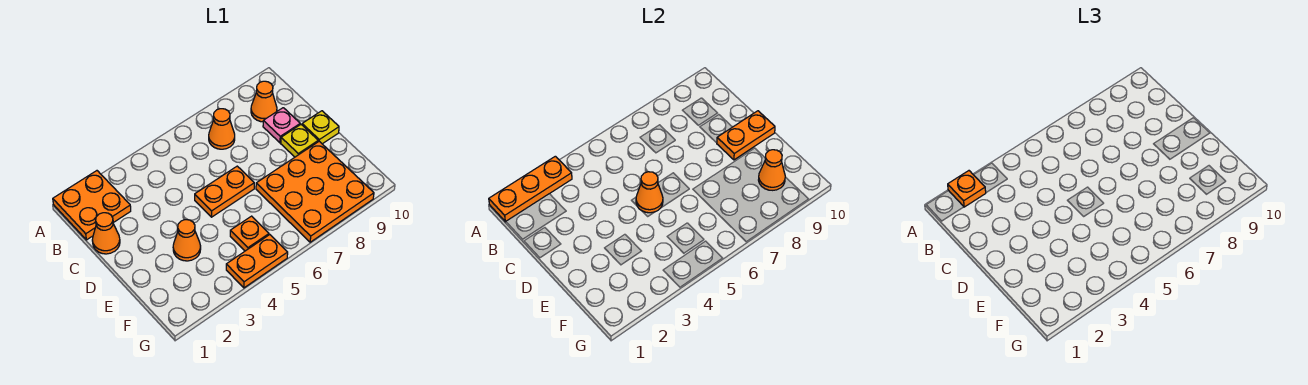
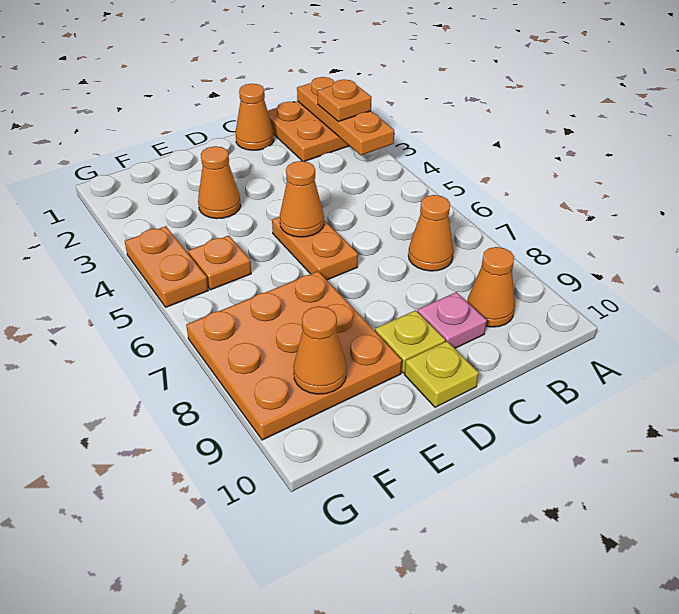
orange 1x2 plate [717,111,775,160] -> none

